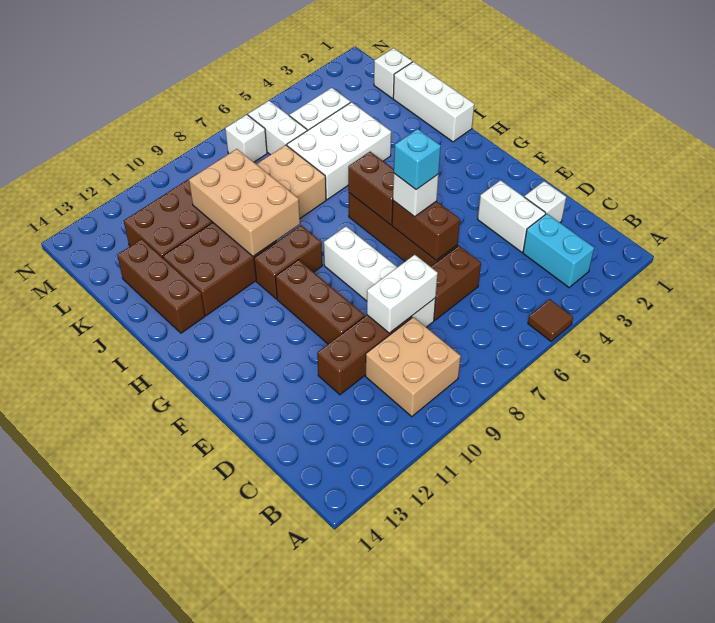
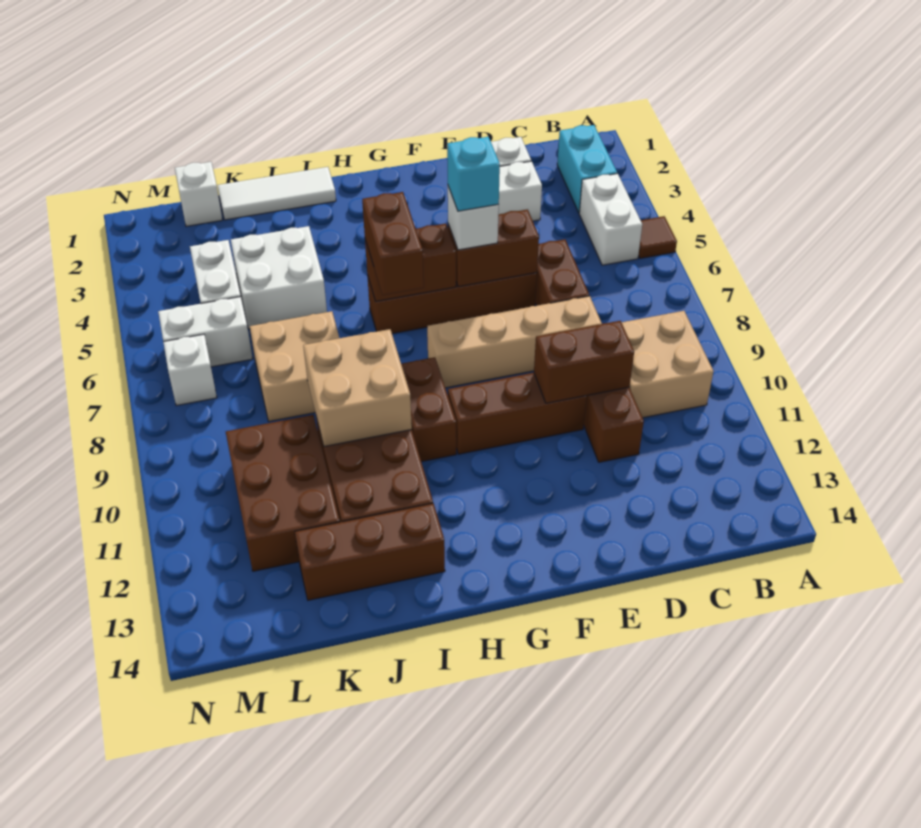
cyan 1x2 brick [523,214,594,287] -> cyan 1x2 brick turned to [557,125,617,212]
white 1x4 brick [324,226,436,327] -> tan 1x4 brick [427,296,602,388]
white 1x2 brick [367,255,438,333] -> white 1x2 brick moved to [579,174,642,265]
none -> brown 1x2 brick [534,321,634,403]
none -> brown 1x2 brick [362,192,424,295]
white 1x3 brick [393,62,474,142] -> white 1x3 tile [217,167,336,220]
tan 2x3 brick [189,149,300,256] -> tan 2x2 brick [303,329,412,446]
white 2x3 brick [287,102,391,200] -> white 2x2 brick [231,226,327,329]

